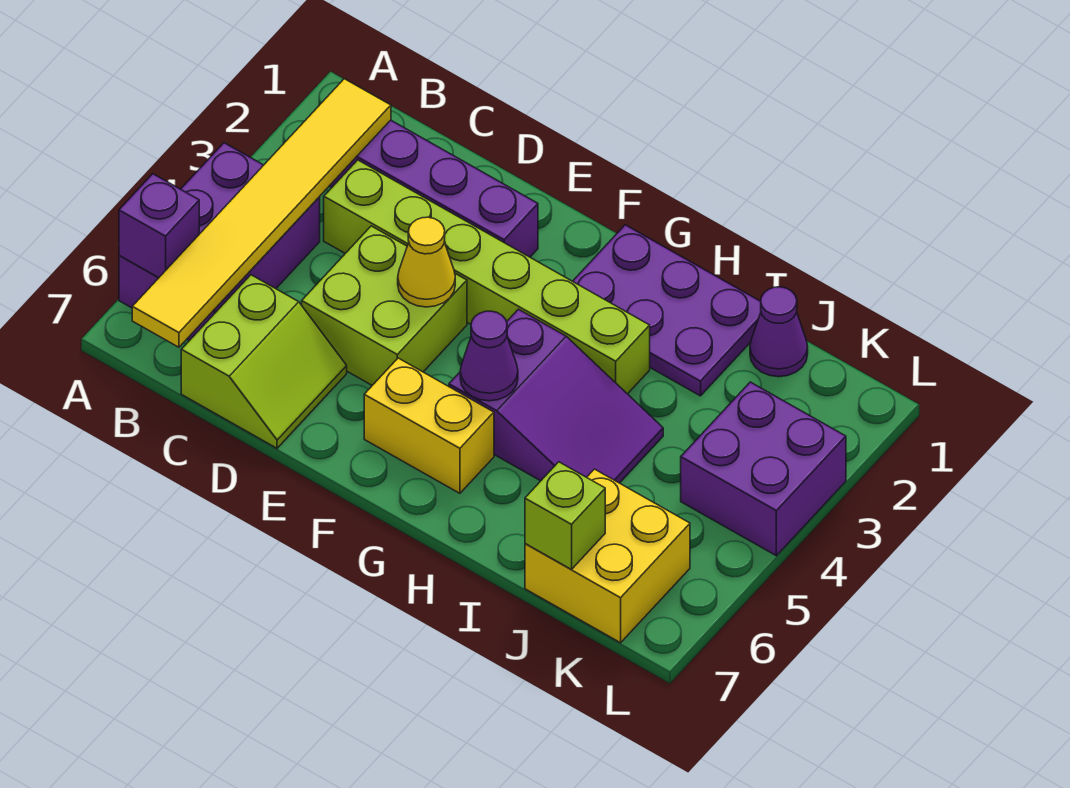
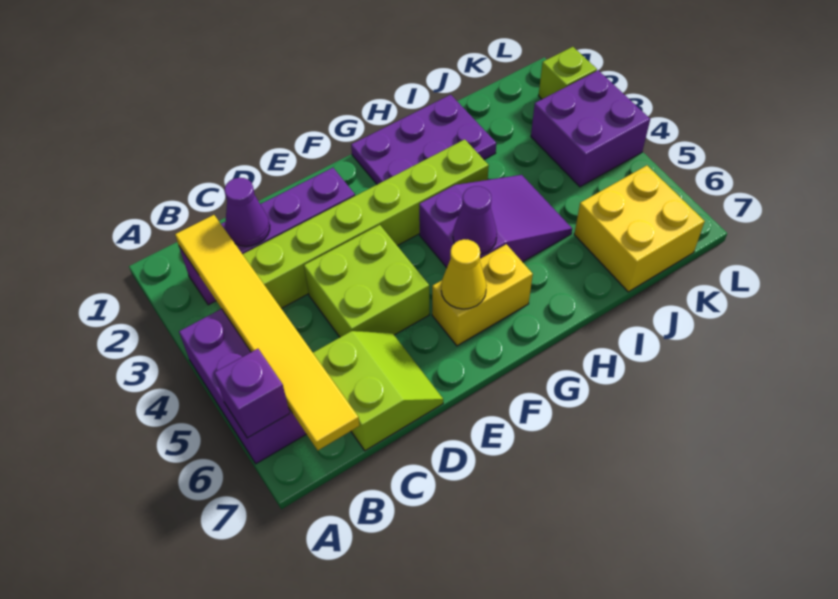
yellow 1x1 cone [398,217,455,307] -> yellow 1x1 cone moved to [441,239,486,309]
purple 1x1 cone [750,287,808,377] -> purple 1x1 cone moved to [225,178,270,246]
lime 1x1 brick [525,462,605,569] -> lime 1x1 brick moved to [539,47,597,99]

